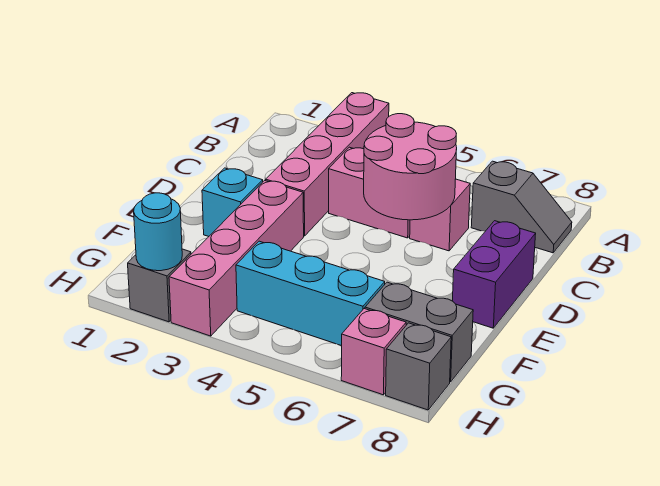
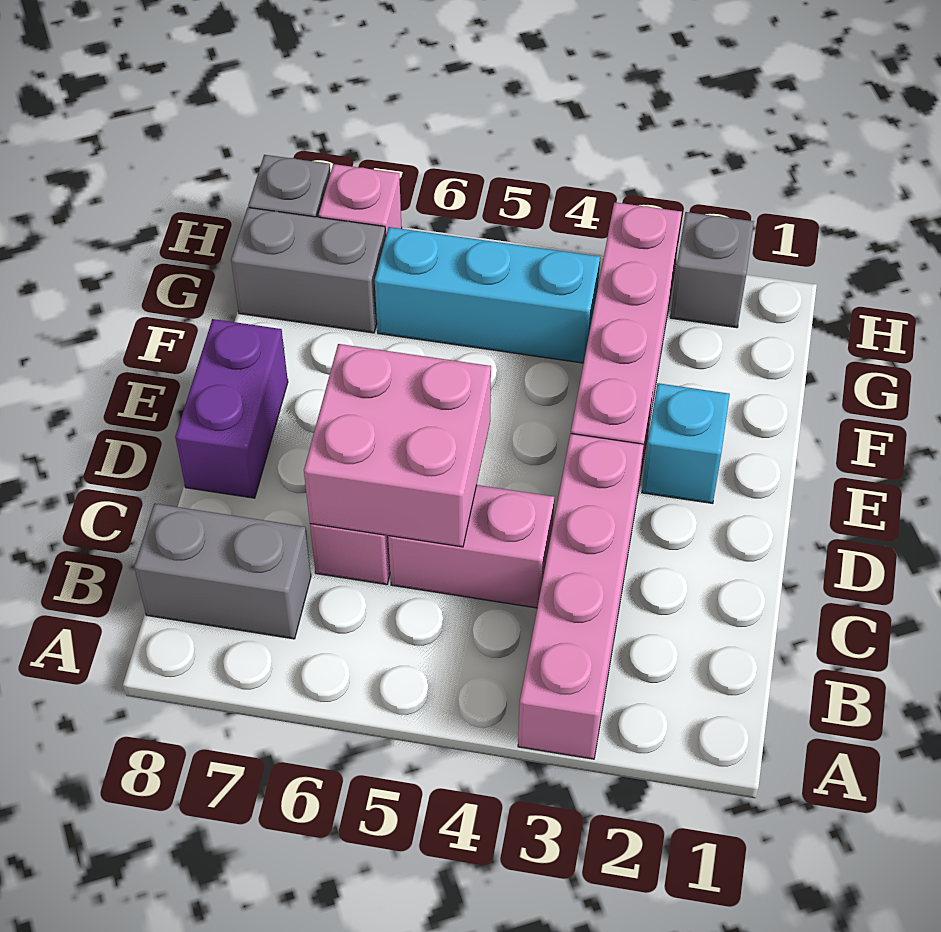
grey 1x2 slope [471,161,572,253] -> grey 1x2 brick [134,504,311,639]
pink 2x2 round brick [364,114,457,220] -> pink 2x2 brick [304,344,491,547]
cyan 1x1 round brick [134,193,182,271] -> none

